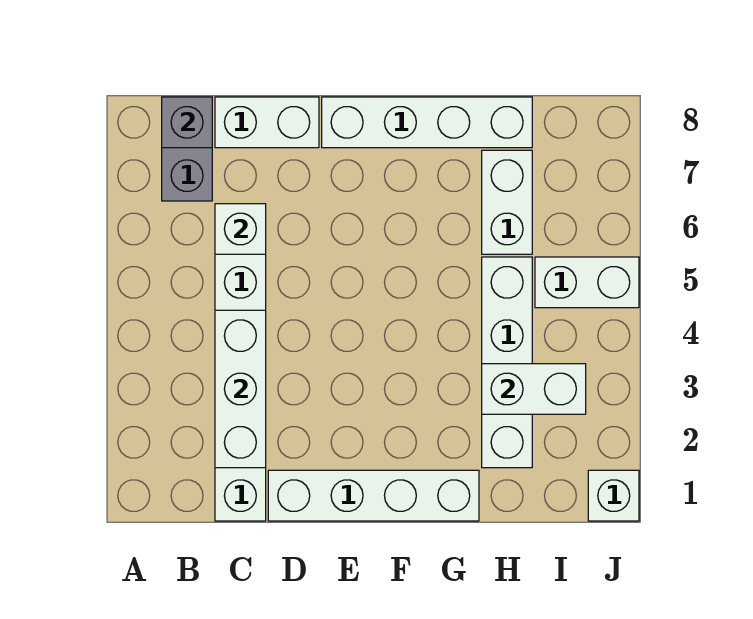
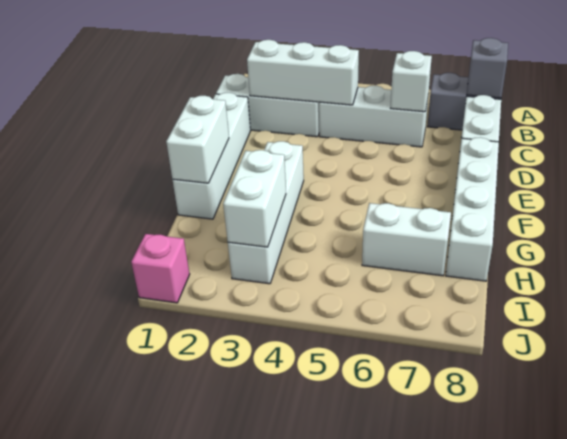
white 1x4 brick [482,257,532,468] -> white 1x4 brick turned to [228,141,304,284]
white 1x2 brick [535,257,639,308] -> white 1x2 brick moved to [166,96,229,183]
white 1x1 brick [588,470,639,521] -> pink 1x1 brick [131,234,190,303]

